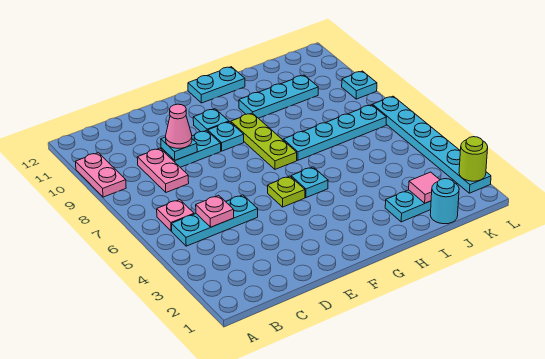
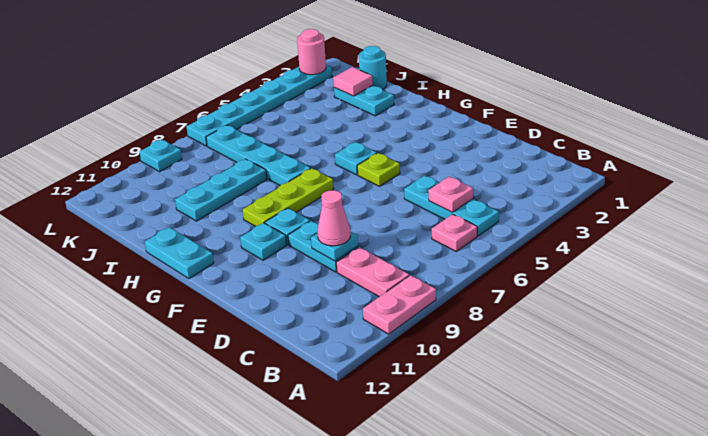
pink 1x2 plate [137,148,189,192] -> pink 1x2 plate turned to [336,247,409,297]
cyan 1x3 plate [239,75,318,118] -> cyan 1x3 plate turned to [175,159,267,221]
lime 1x1 round brick [459,137,488,181] -> pink 1x1 round brick [297,29,326,75]

